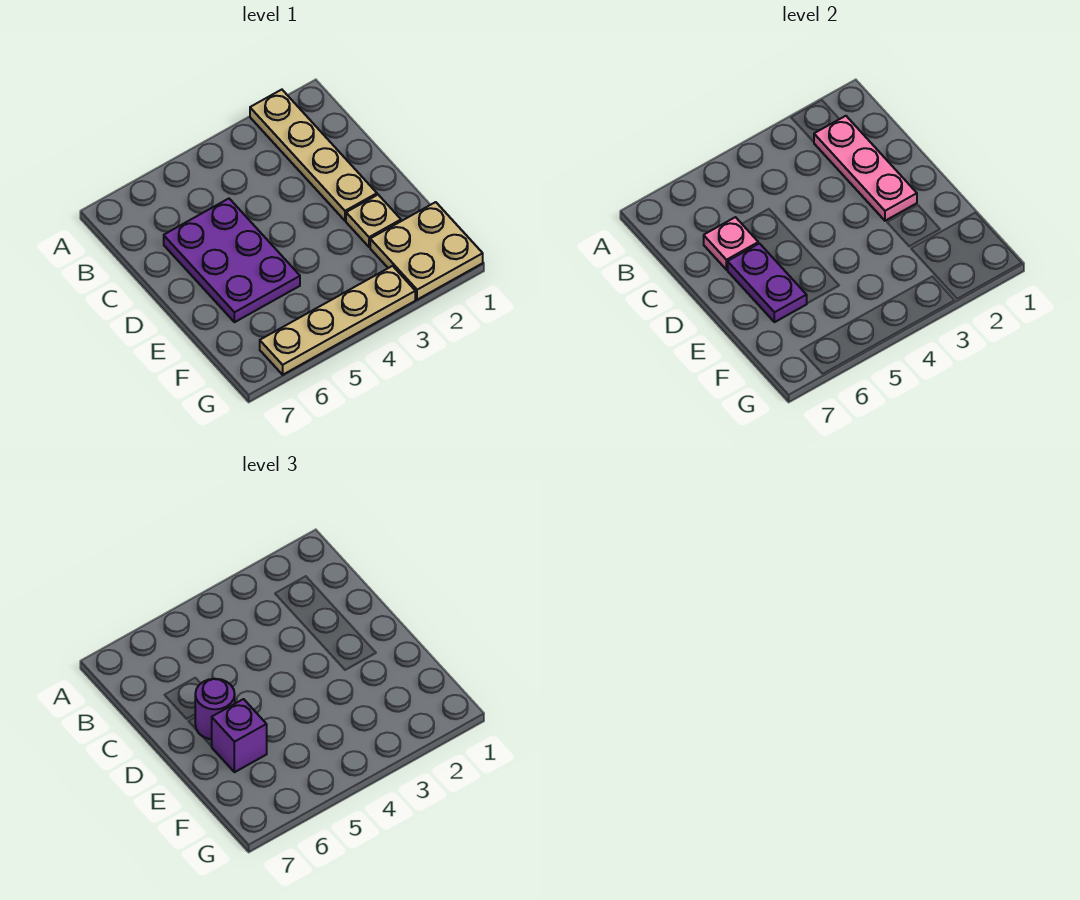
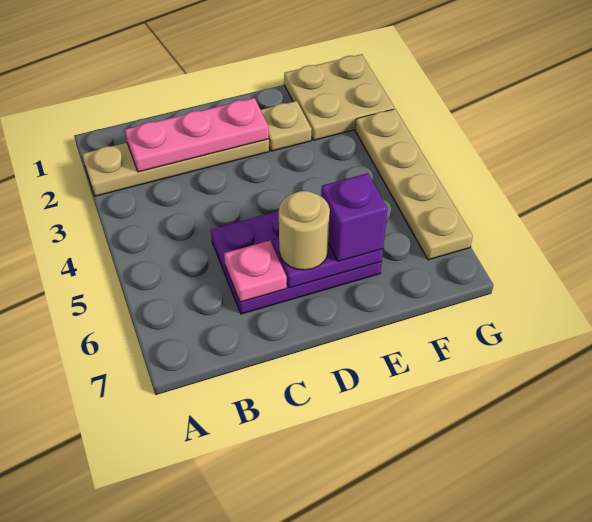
purple 1x1 round brick [195,679,235,739] -> tan 1x1 round brick [279,191,330,270]

